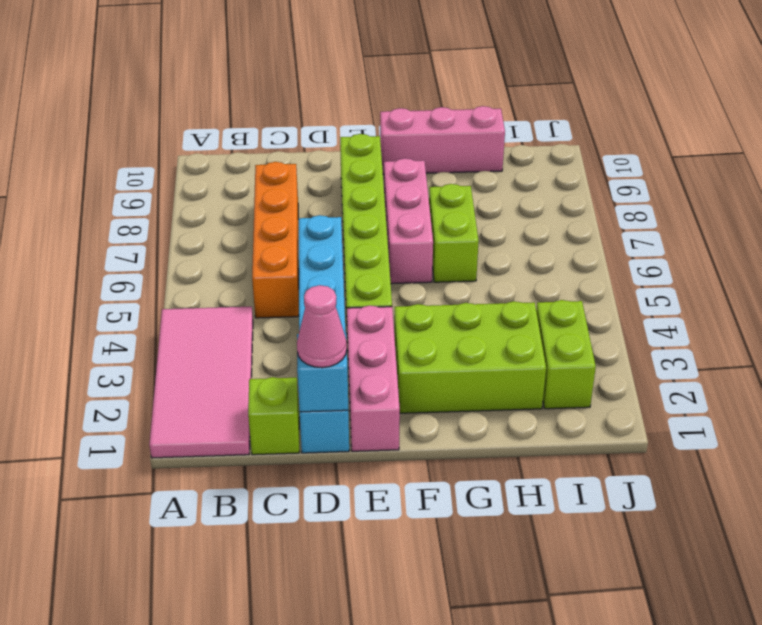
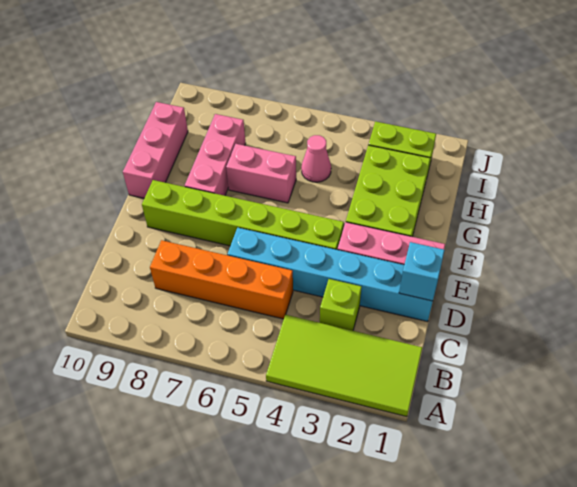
pink 2x4 tile [149,307,253,458] -> lime 2x4 tile [266,315,422,417]
lime 1x1 brick [248,377,299,455] -> lime 1x1 brick moved to [320,279,362,331]
pink 1x1 cone [297,285,347,368] -> pink 1x1 cone moved to [301,135,331,182]
pink 1x3 brick [384,158,433,284] -> pink 1x3 brick turned to [185,114,246,196]
lime 1x2 brick [429,184,479,282] -> pink 1x2 brick [226,144,296,203]

